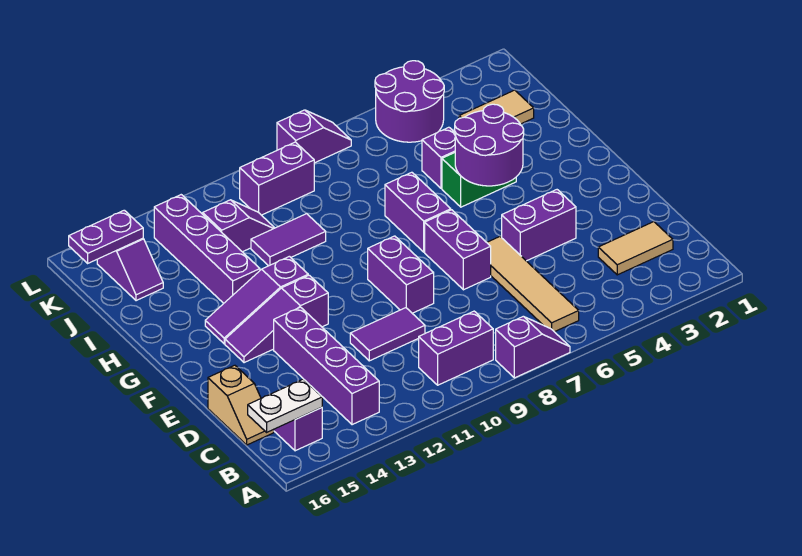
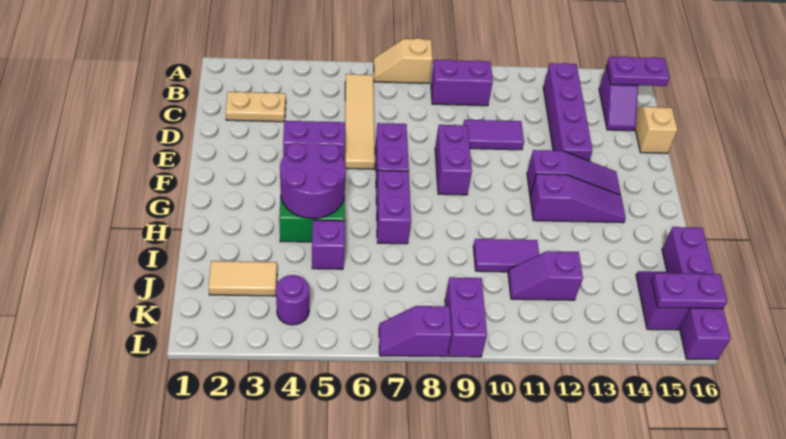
purple 1x2 slope [496,316,570,378] -> tan 1x2 slope [374,38,433,83]
white 1x2 plate [248,379,322,432] -> purple 1x2 plate [606,56,670,86]
tan 1x2 tile [598,222,673,275] -> tan 1x2 plate [226,92,286,122]
purple 1x4 brick [154,195,260,303] -> purple 1x4 brick moved to [662,227,731,360]
purple 2x2 round brick [375,61,444,142] -> purple 1x1 round brick [276,275,309,325]
purple 1x2 brick [240,142,314,215] -> purple 1x2 brick turned to [445,277,487,357]

